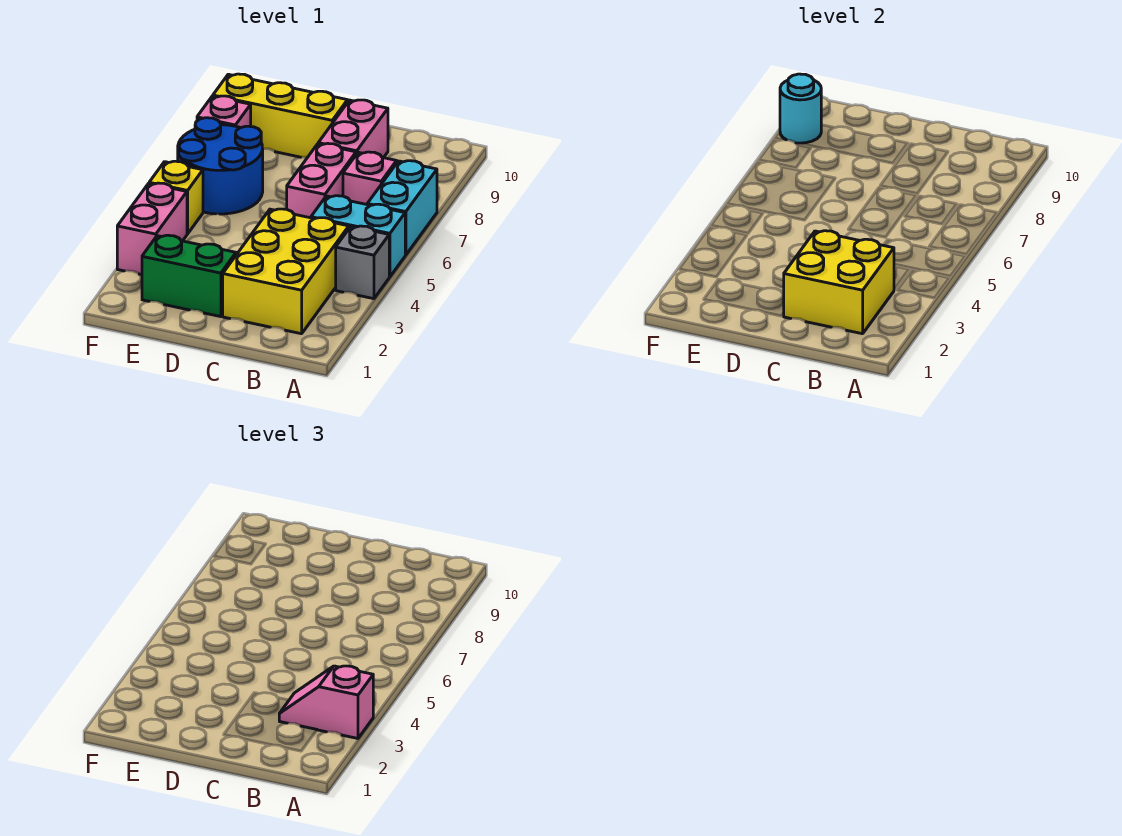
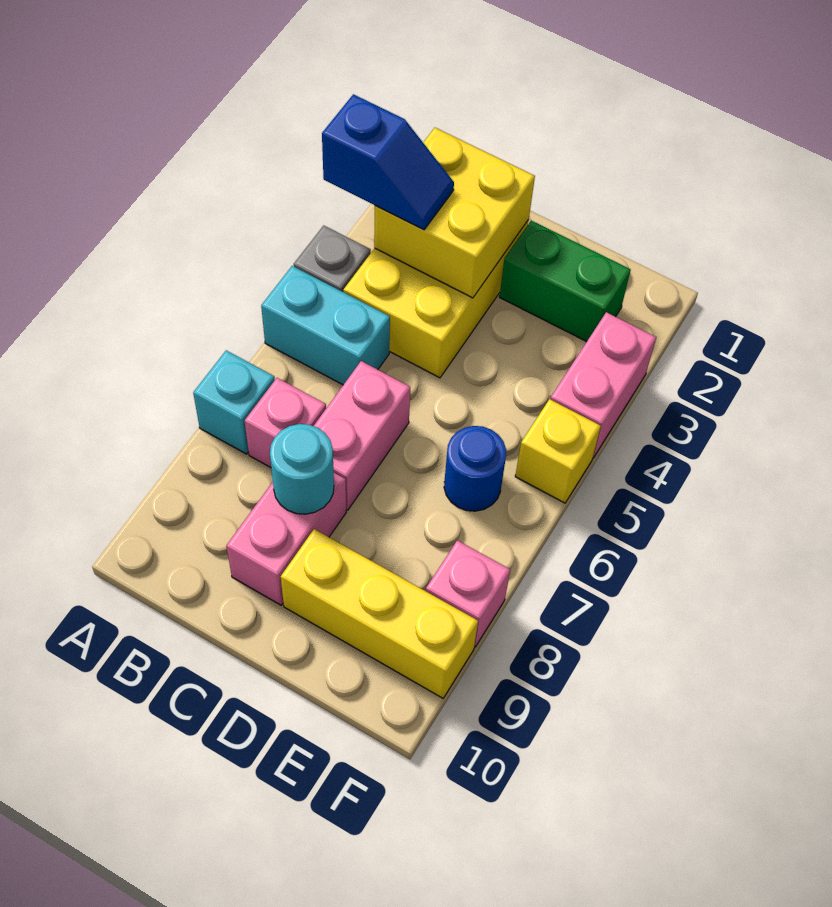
pink 1x2 slope [279,666,373,738] -> blue 1x2 slope [322,94,454,230]
cyan 1x2 brick [367,161,437,255] -> cyan 1x1 brick [193,350,275,454]
blue 2x2 round brick [178,118,263,214] -> blue 1x1 round brick [444,426,506,511]
cyan 1x1 round brick [780,74,821,143] -> cyan 1x1 round brick moved to [270,424,334,514]

